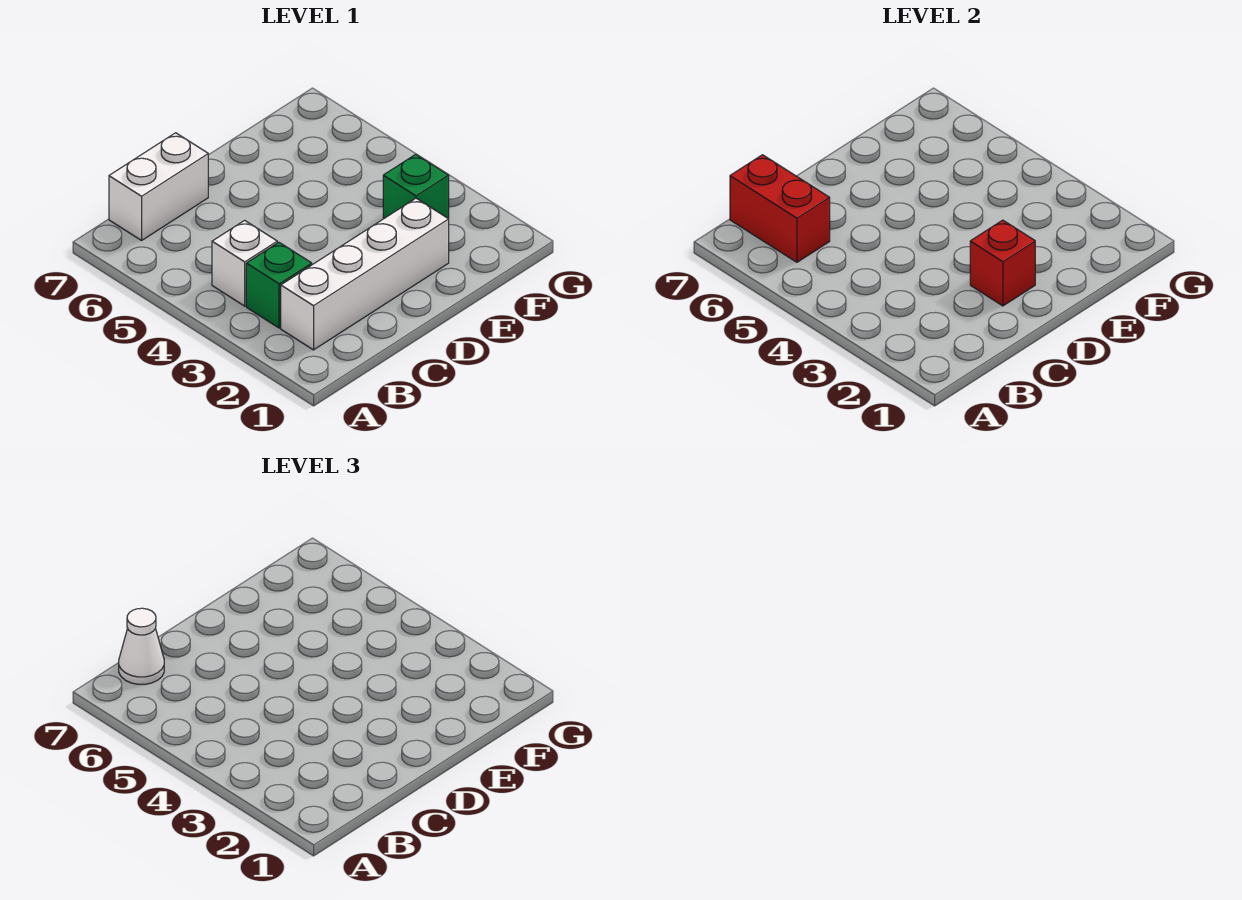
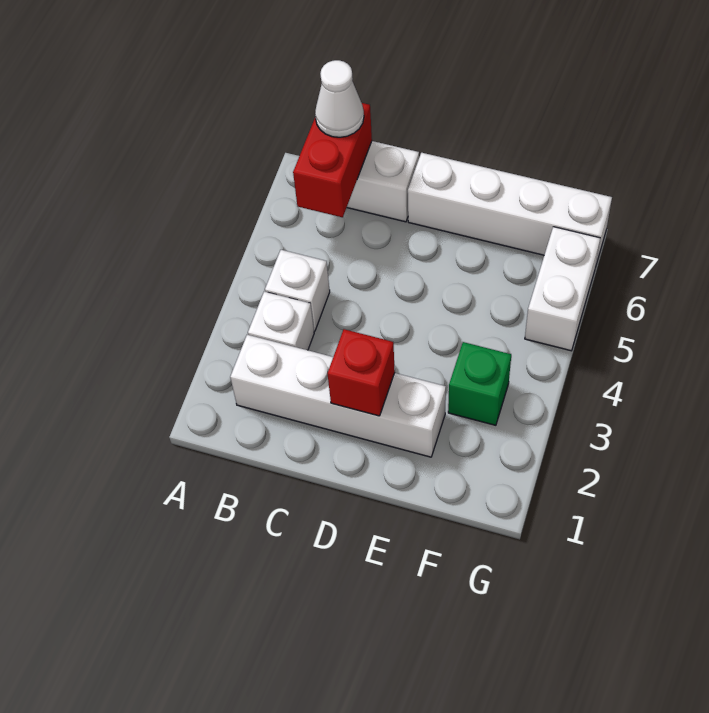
green 1x1 brick [246,242,312,328] -> white 1x1 brick [248,292,314,350]
none -> white 1x4 brick [408,153,612,264]
none -> white 1x2 brick [525,227,600,351]

